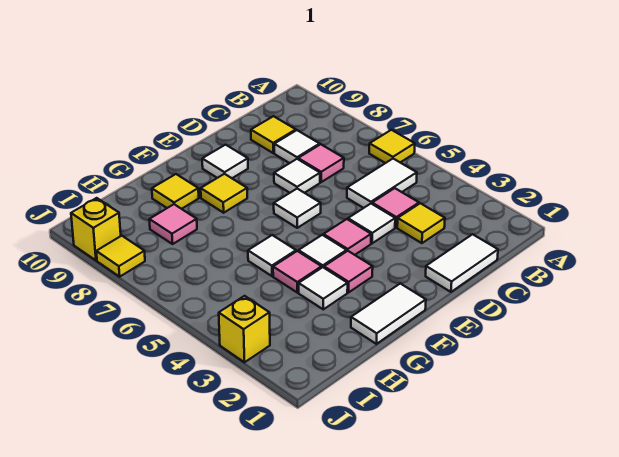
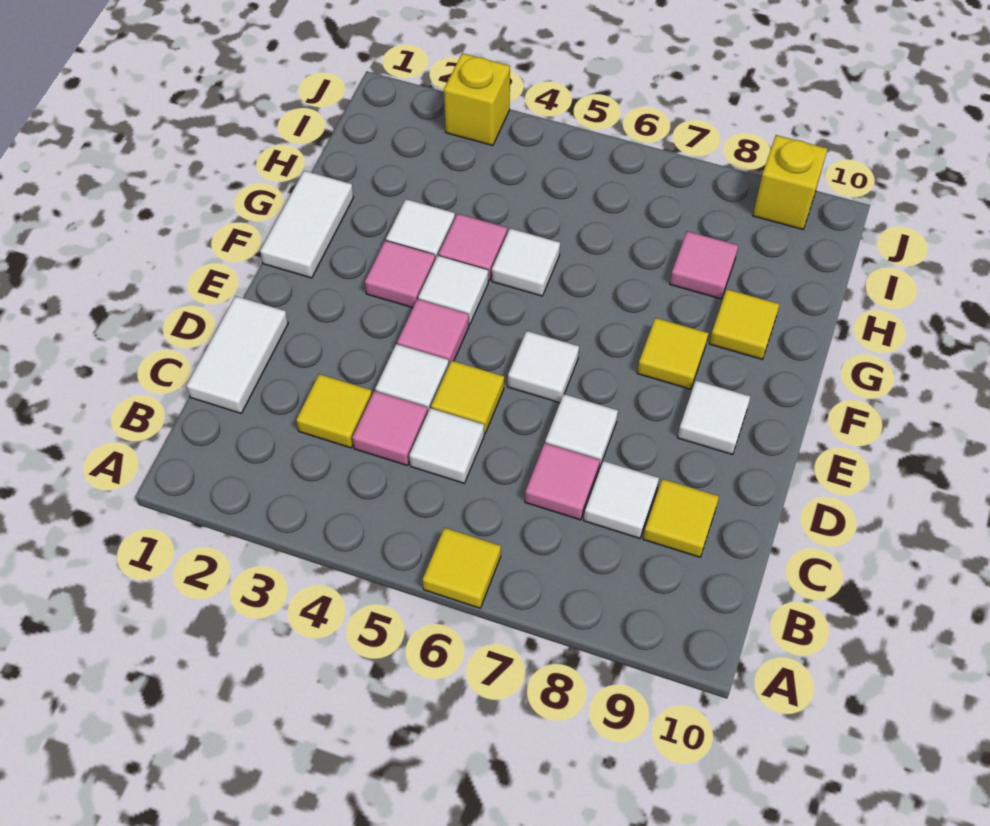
white 1x2 tile [347,159,417,208] -> white 1x1 tile [409,408,484,483]
yellow 1x1 tile [96,236,145,277] -> yellow 1x1 tile moved to [431,360,504,434]

